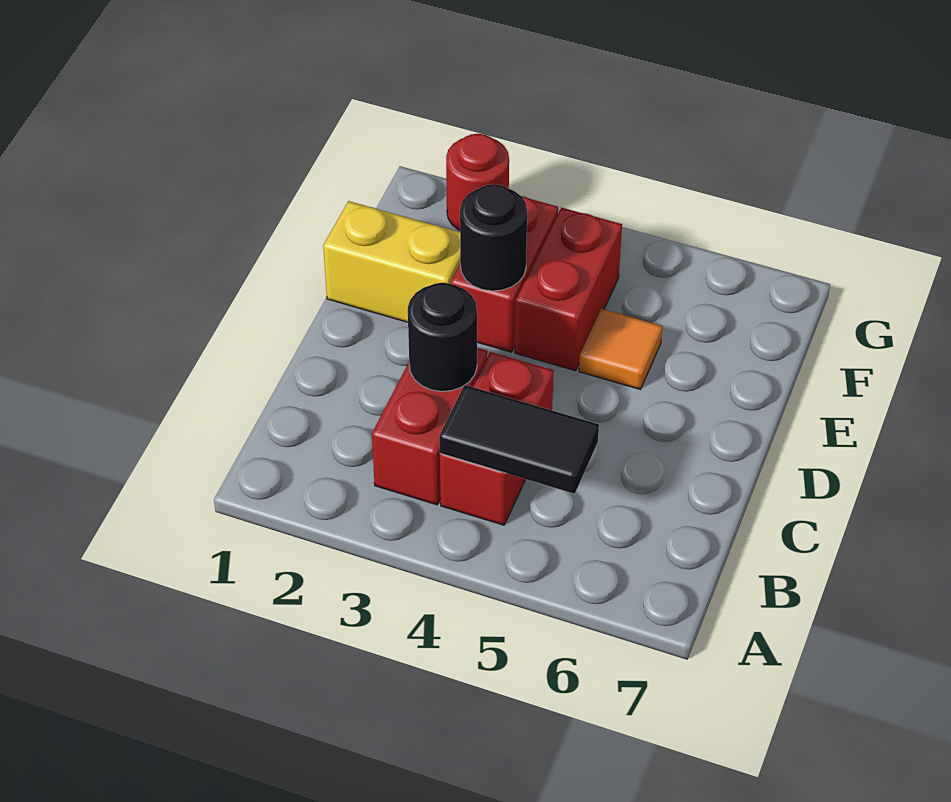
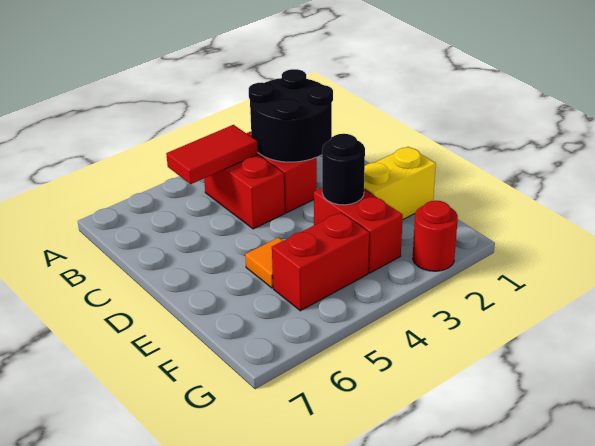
black 1x2 tile [439,385,599,494] -> red 1x2 tile [166,125,258,184]
black 1x1 round brick [408,283,477,391] -> black 2x2 round brick [249,69,333,162]
red 1x2 brick [515,208,622,371] -> red 1x2 brick turned to [272,212,369,311]

